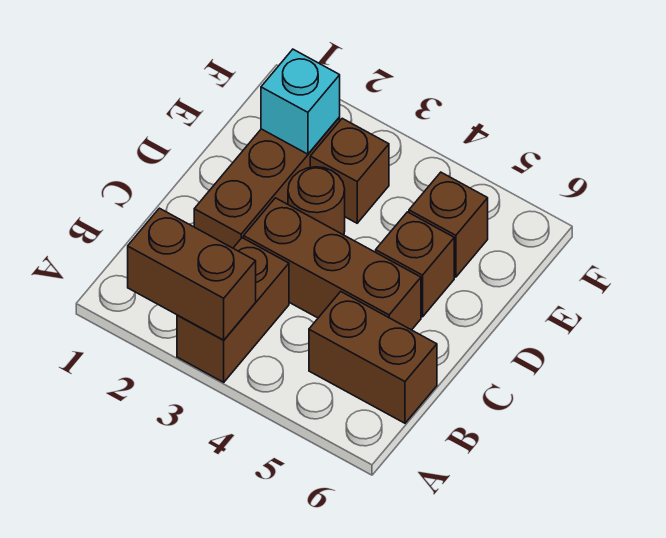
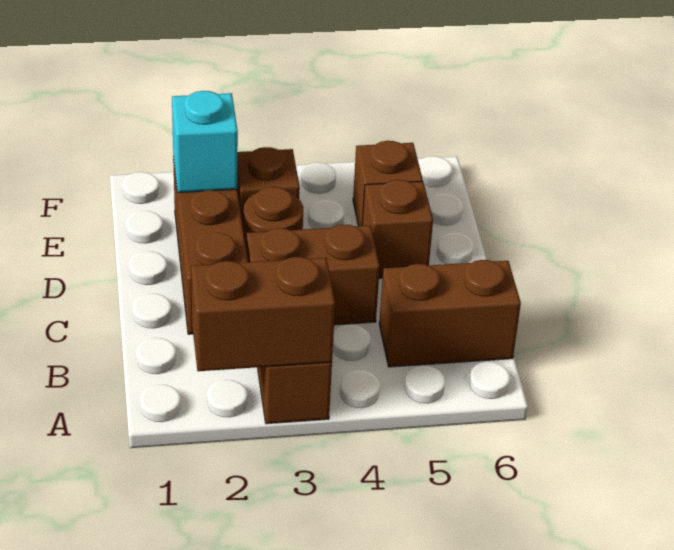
brown 1x3 brick [244,198,421,330] -> brown 1x2 brick [247,224,380,325]

